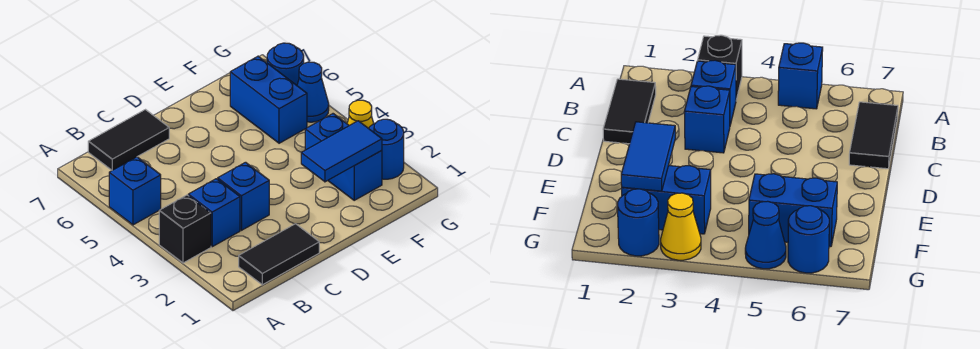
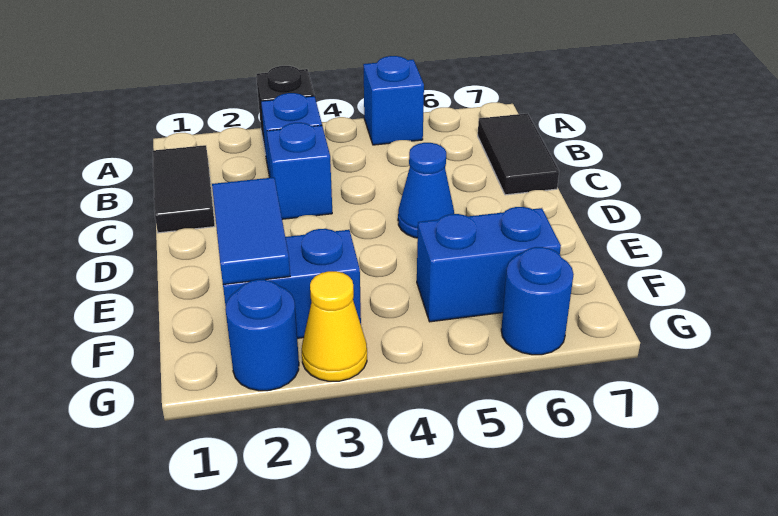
blue 1x1 cone [297,62,329,122] -> blue 1x1 cone moved to [398,143,454,238]

